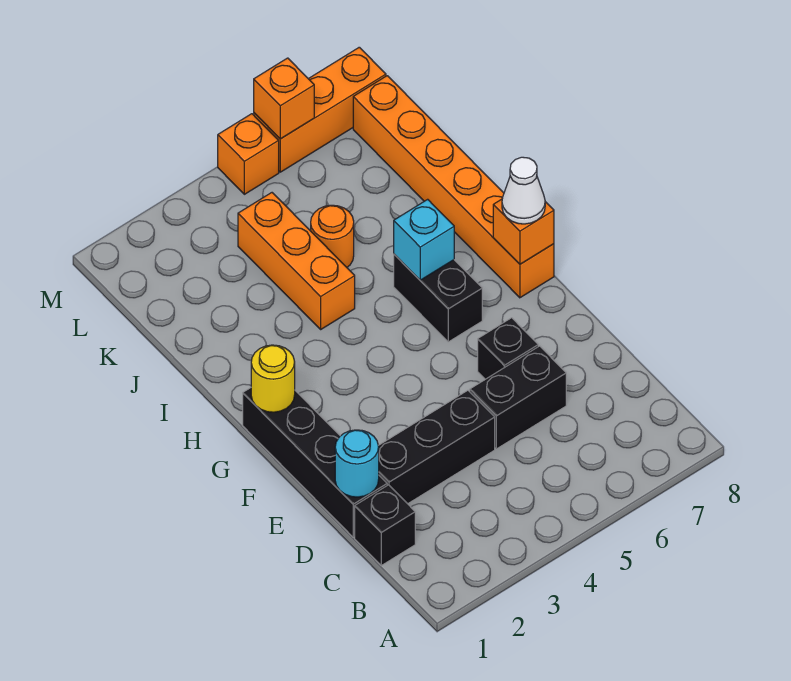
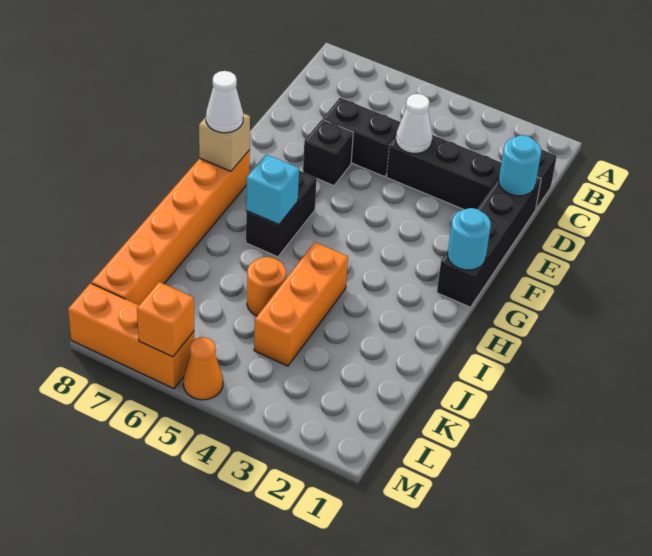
none -> white 1x1 cone [396,94,432,153]
yellow 1x1 round brick [251,345,295,412] -> cyan 1x1 round brick [448,208,491,270]
orange 1x1 brick [493,199,554,264] -> tan 1x1 brick [199,113,250,171]
orange 1x1 brick [218,114,279,194] -> orange 1x1 cone [183,337,223,400]

